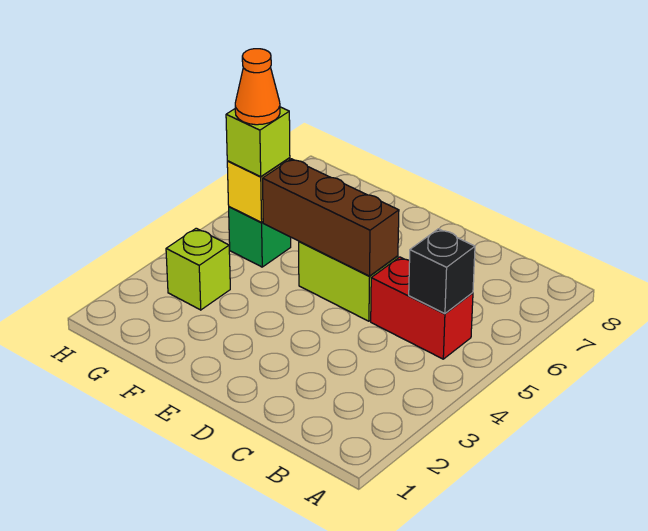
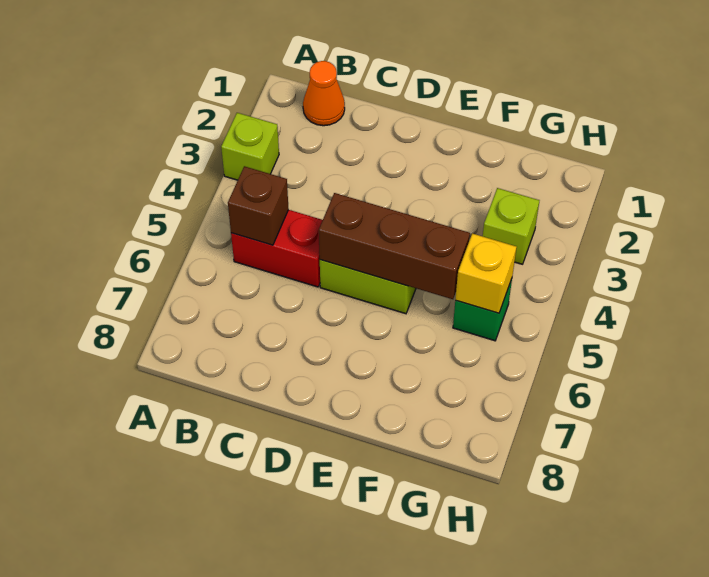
black 1x1 brick [409,229,475,314] -> brown 1x1 brick [228,166,289,245]
lime 1x1 brick [226,107,290,177] -> lime 1x1 brick moved to [221,113,279,180]
orange 1x1 cone [235,49,280,125] -> orange 1x1 cone moved to [303,61,345,126]

